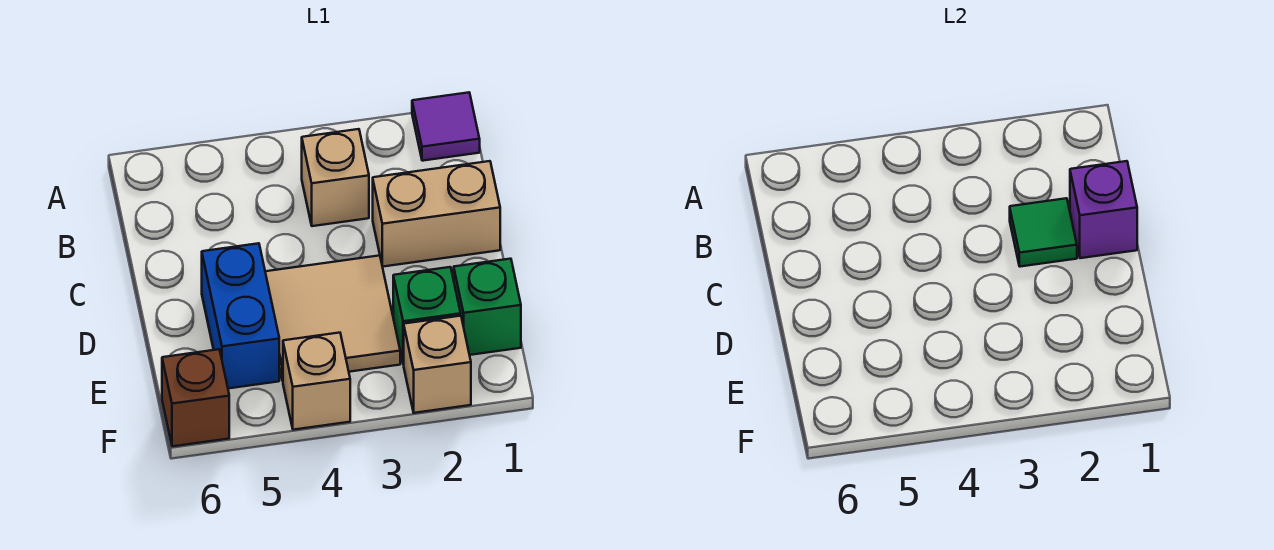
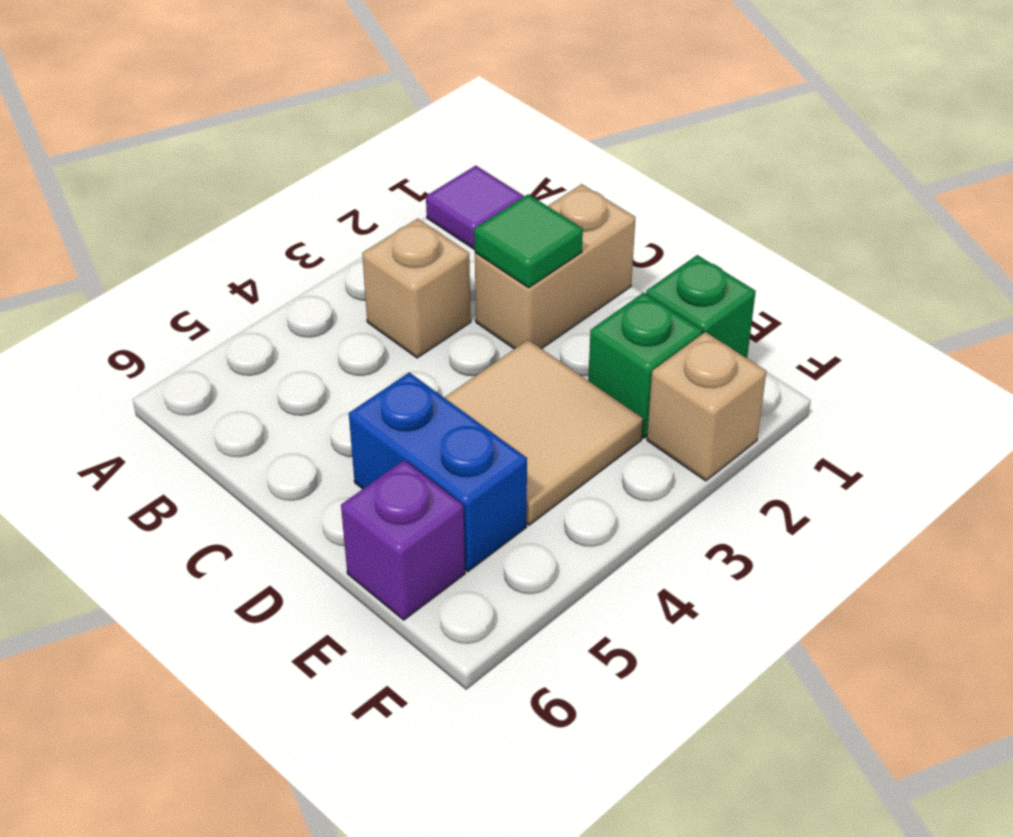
purple 1x1 brick [1070,161,1137,258] -> purple 1x1 brick moved to [341,460,465,620]
tan 1x1 brick [283,333,350,430] -> none
brown 1x1 brick [162,349,229,446] -> none

